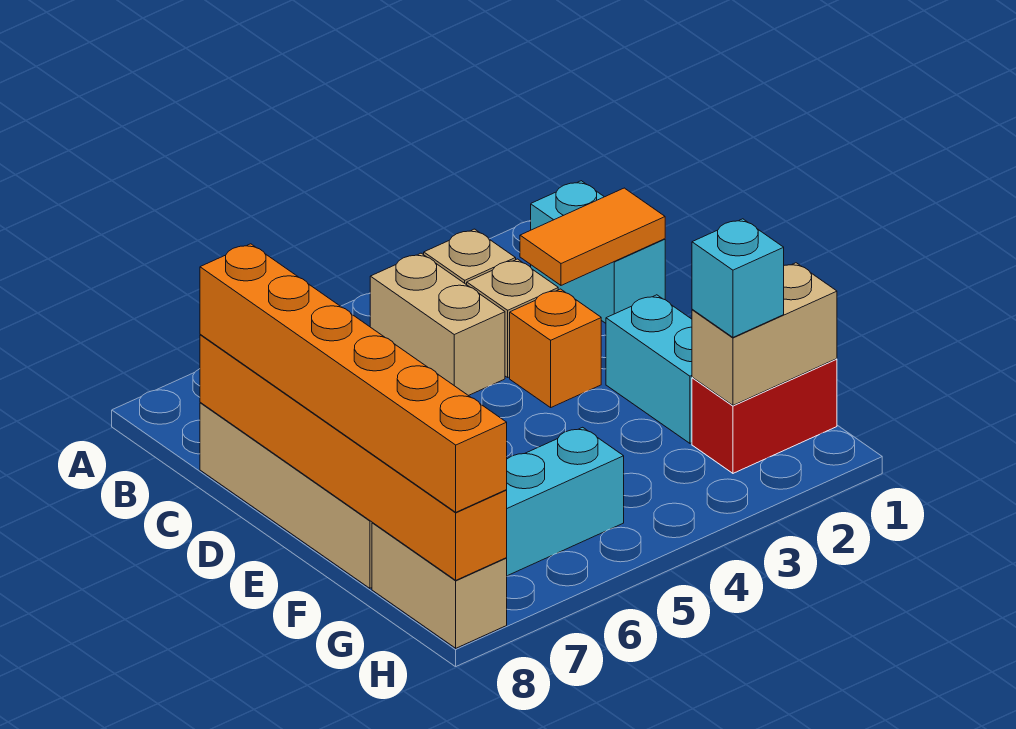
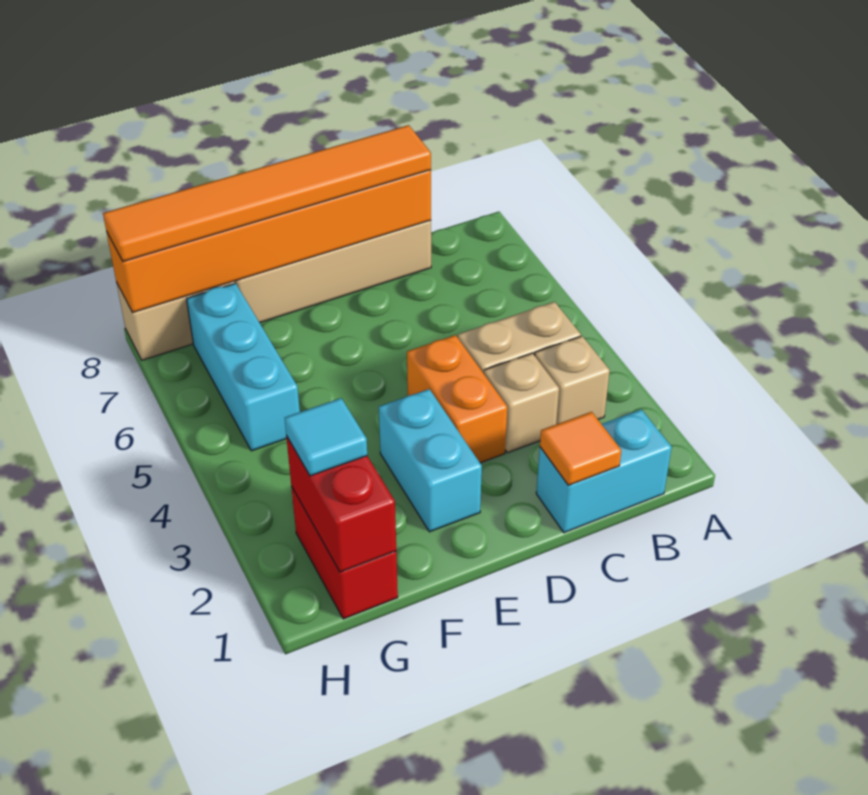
orange 1x2 tile [520,188,665,285] -> orange 1x1 tile [540,412,621,485]
orange 1x6 brick [200,244,507,512] -> orange 1x6 tile [103,125,431,262]
orange 1x1 brick [510,289,601,407] -> orange 1x2 brick [407,335,507,463]
cyan 1x2 brick [606,295,692,443] -> cyan 1x2 brick turned to [379,389,482,532]
tan 1x2 brick [692,263,837,405] -> red 1x2 brick [286,436,396,572]
cyan 1x1 brick [692,219,784,337] -> cyan 1x1 tile [285,398,367,476]

